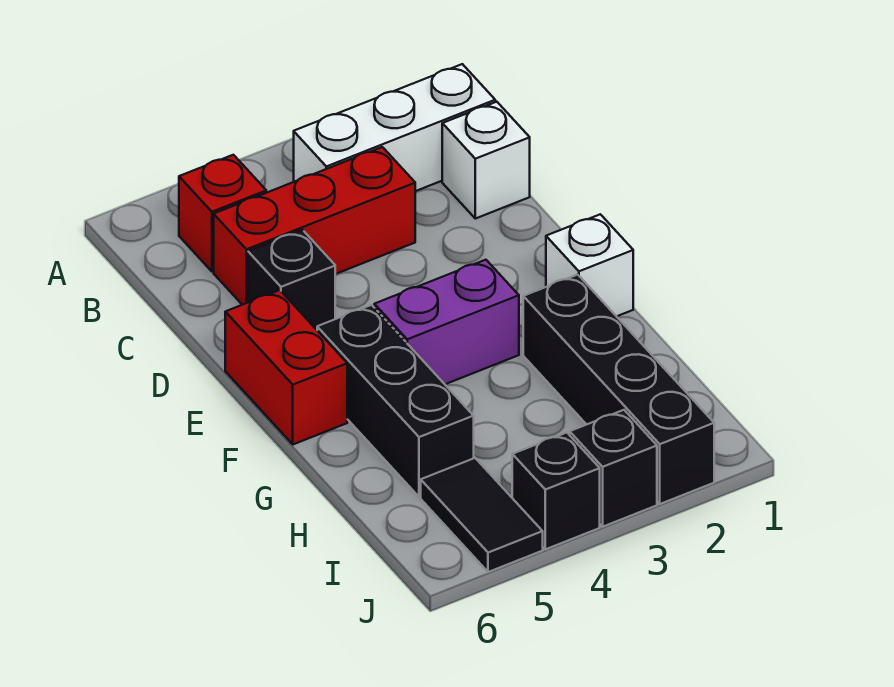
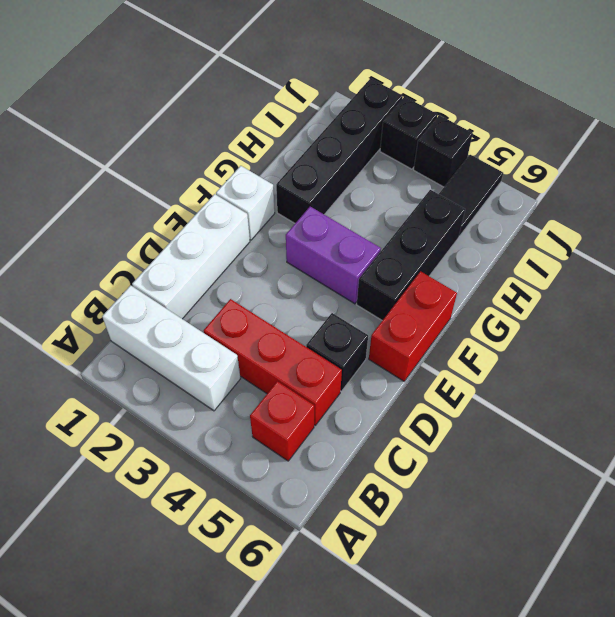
white 1x1 brick [442,102,530,219] -> white 1x3 brick [132,194,250,319]

